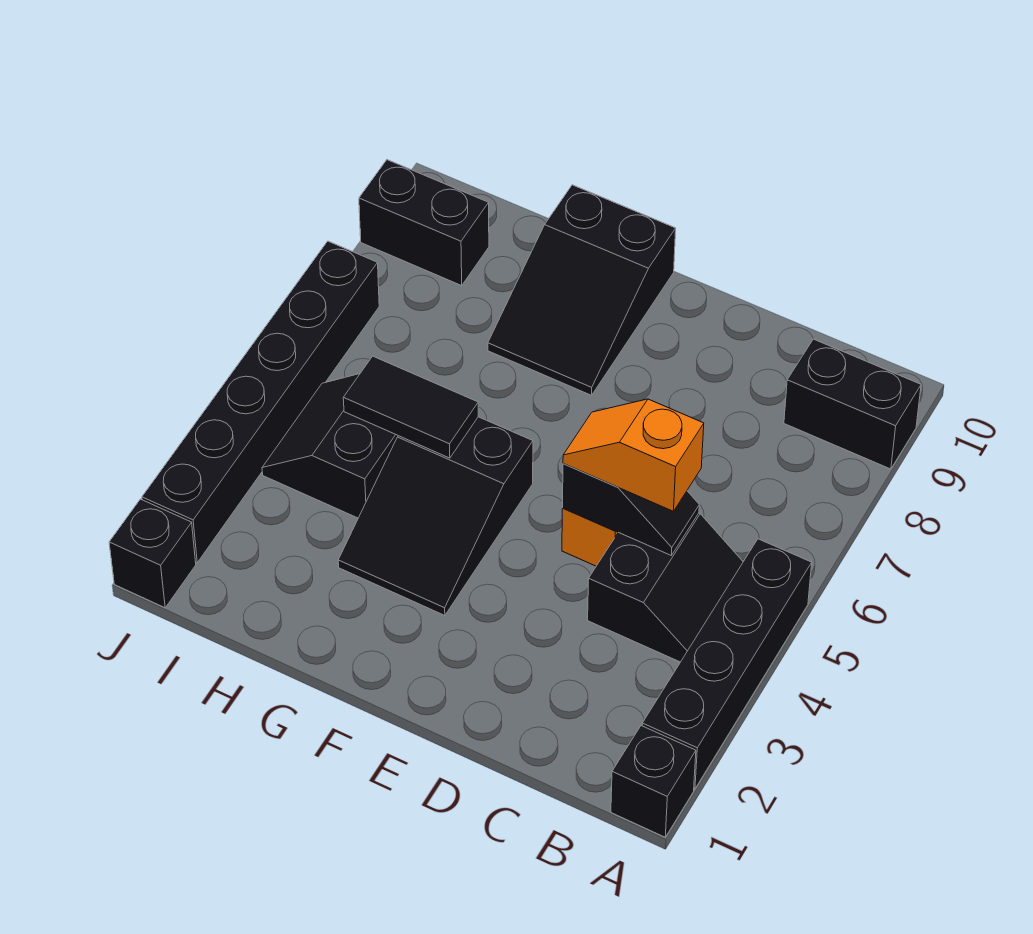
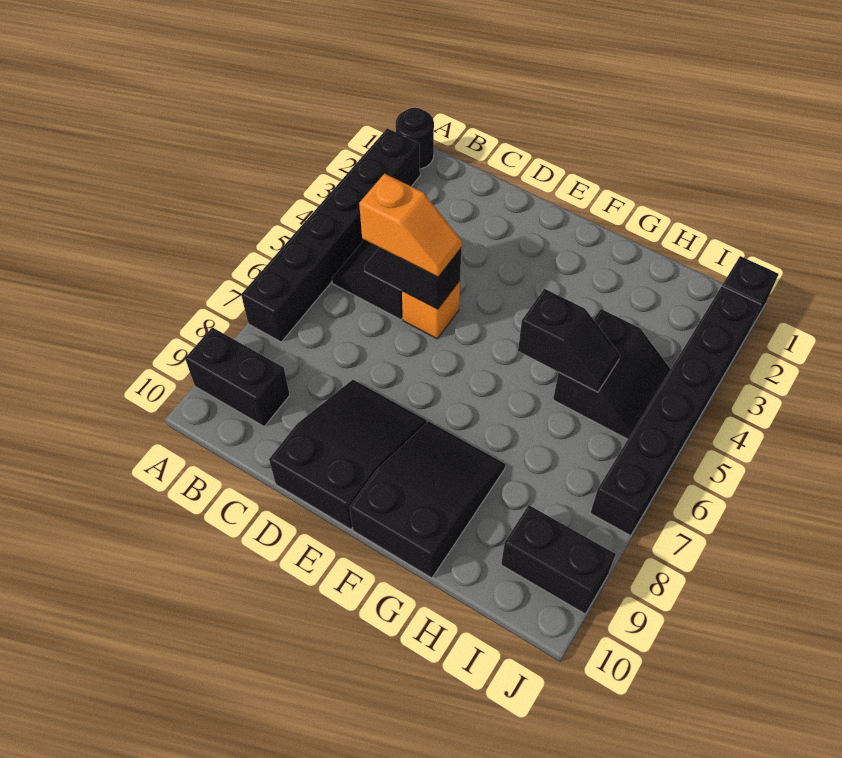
black 1x1 brick [611,726,696,837] -> black 1x1 round brick [396,108,434,169]
black 1x4 brick [642,539,812,789] -> black 1x6 brick [241,128,420,342]
black 2x3 slope [338,417,533,615] -> black 2x3 slope moved to [269,380,427,529]
black 1x2 tile [343,356,478,458] -> black 1x2 slope [518,289,620,392]

